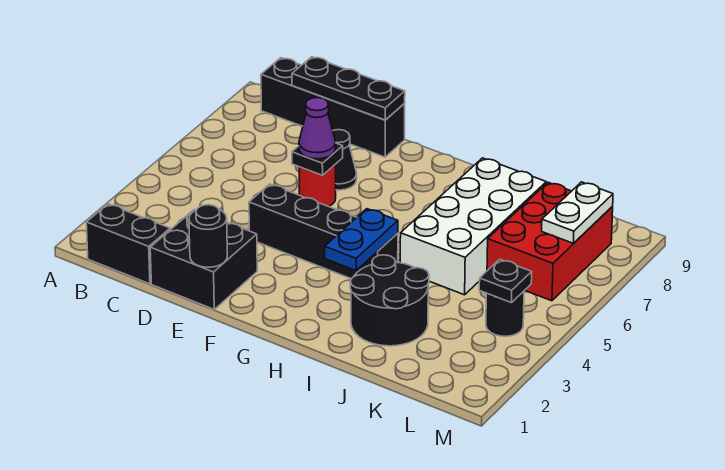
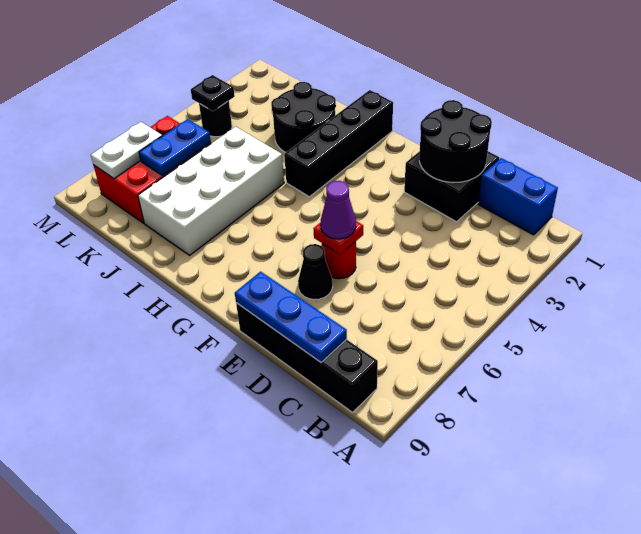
black 1x2 brick [86,204,170,284] -> blue 1x2 brick [478,158,558,235]
black 1x3 plate [292,57,405,120] -> blue 1x3 plate [235,272,347,362]
black 1x1 round brick [189,205,227,267] -> black 2x2 round brick [419,100,492,183]
black 1x4 brick [249,184,398,279] -> black 1x4 brick turned to [284,90,393,197]
black 1x1 plate [292,143,343,175] -> red 1x1 plate [313,221,363,254]
blue 1x2 plate [325,209,398,271] -> blue 1x2 plate moved to [139,119,211,176]

